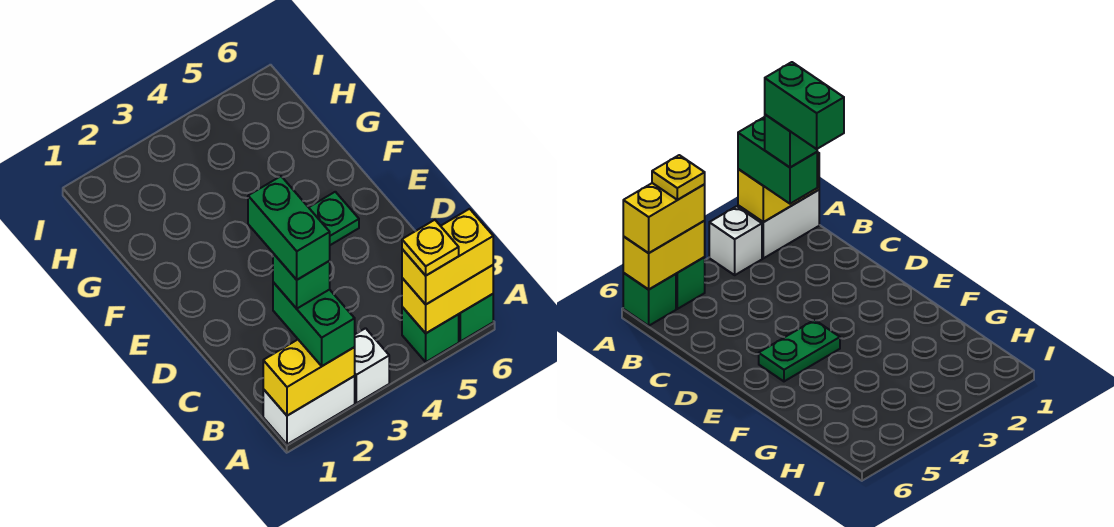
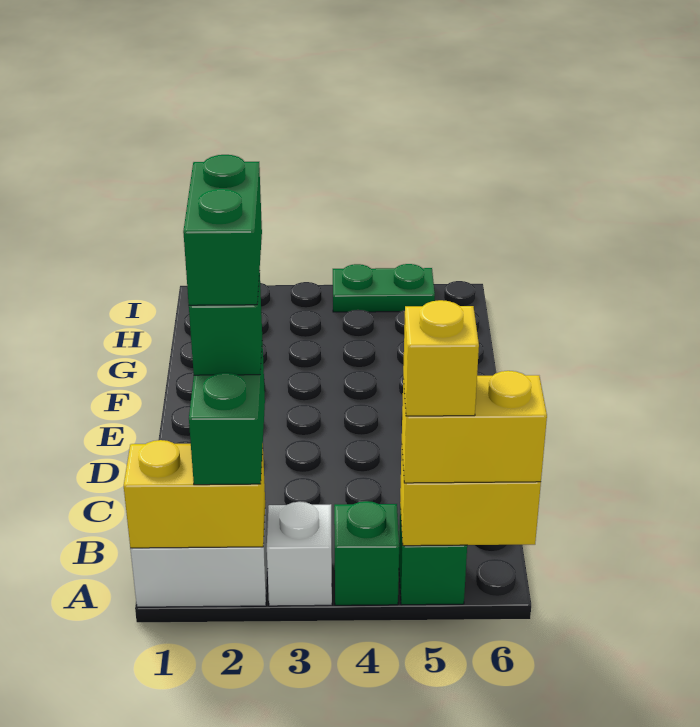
yellow 1x1 plate [402,220,459,276] -> yellow 1x1 brick [403,300,479,416]
green 1x1 brick [459,294,493,342] -> green 1x1 brick moved to [334,501,399,605]
green 1x2 plate [309,192,359,245] -> green 1x2 plate moved to [333,264,435,312]

